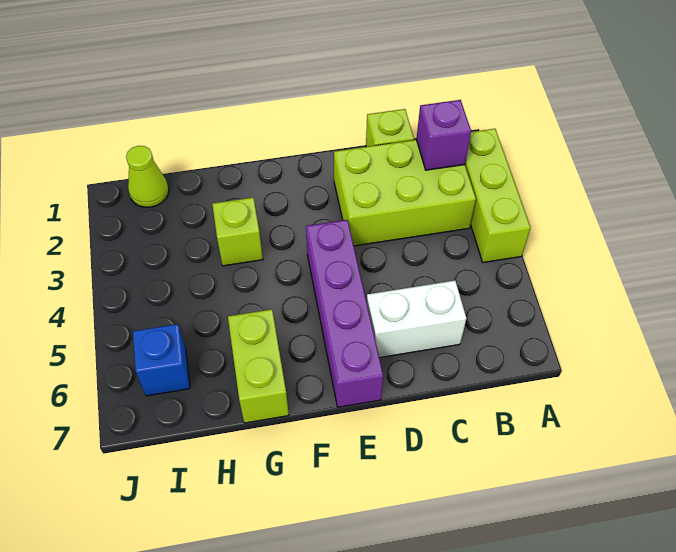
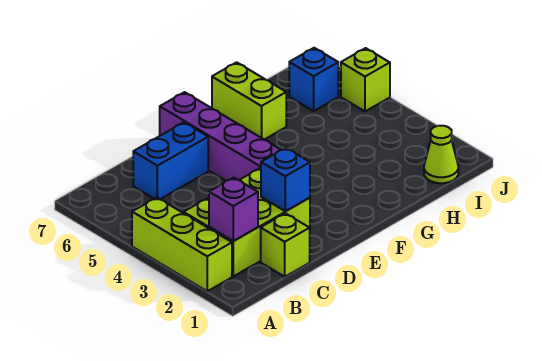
white 1x2 brick [367,281,466,358] -> blue 1x2 brick [133,122,208,199]
none -> blue 1x1 brick [261,148,310,211]
lime 1x1 brick [212,198,263,266] -> lime 1x1 brick moved to [341,48,390,111]

